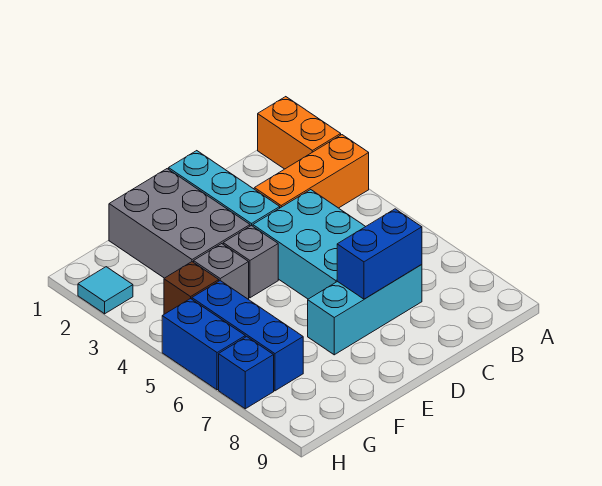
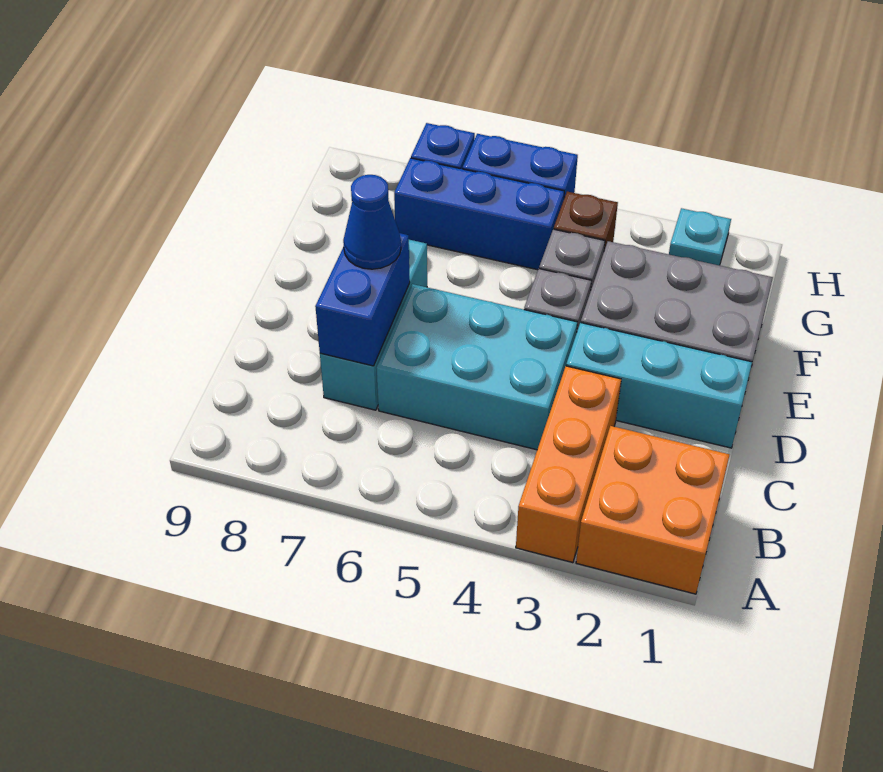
orange 1x2 brick [258,97,341,169] -> orange 2x2 brick [576,426,729,594]
none -> blue 1x1 cone [343,175,401,269]
cyan 1x1 tile [78,267,133,314] -> cyan 1x1 plate [669,208,731,265]

